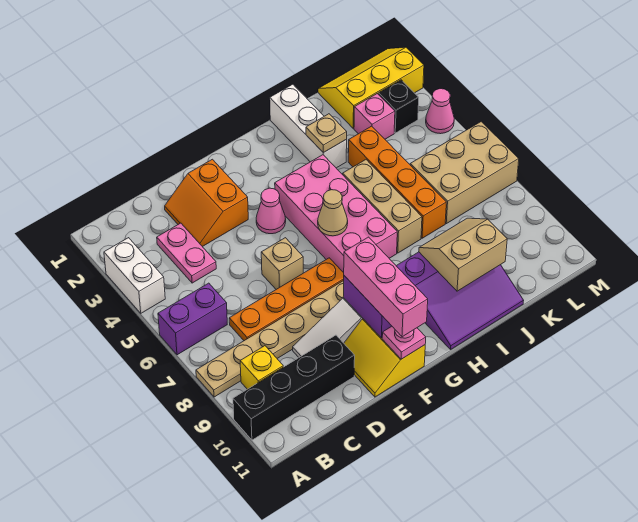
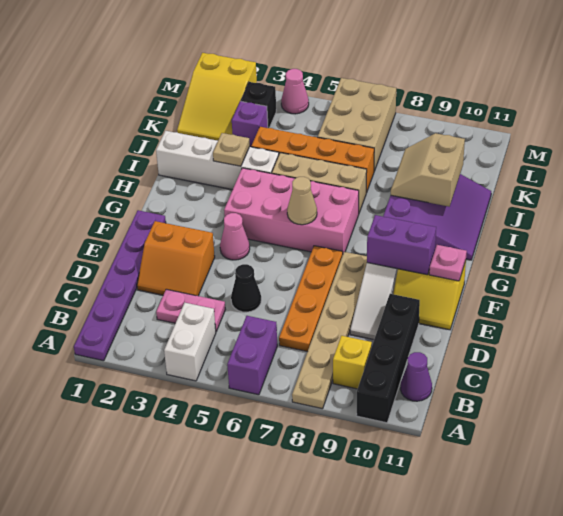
none -> purple 1x6 plate [74,210,166,361]
white 1x2 brick [104,238,165,313] -> white 1x2 brick turned to [164,303,216,381]
none -> purple 1x1 cone [401,352,432,401]
none -> black 1x1 cone [231,264,261,312]
tan 1x1 brick [261,238,303,289] -> none
pink 1x3 brick [344,237,428,337] -> none
white 1x3 brick [270,84,347,168] -> white 1x4 brick [156,131,279,190]
yellow 2x3 slope [318,47,424,128] -> yellow 2x3 slope turned to [177,53,257,141]
pink 1x1 brick [354,94,395,139] -> purple 1x1 brick [232,101,268,147]

